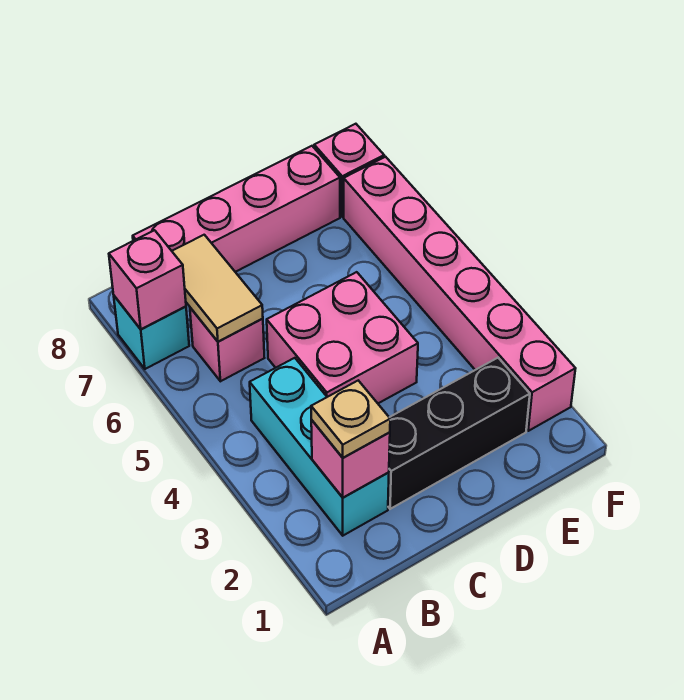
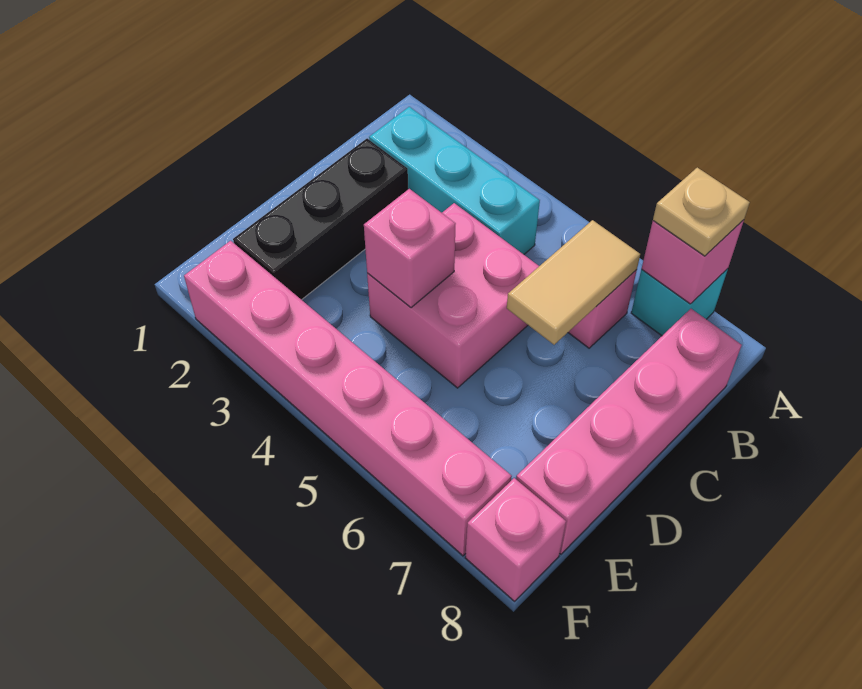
pink 1x1 brick [311,420,390,497] -> pink 1x1 brick moved to [364,189,455,308]
tan 1x1 plate [311,381,390,458] -> tan 1x1 plate moved to [653,168,750,256]
tan 1x2 tile [172,235,263,342] -> tan 1x2 tile turned to [507,220,640,345]

